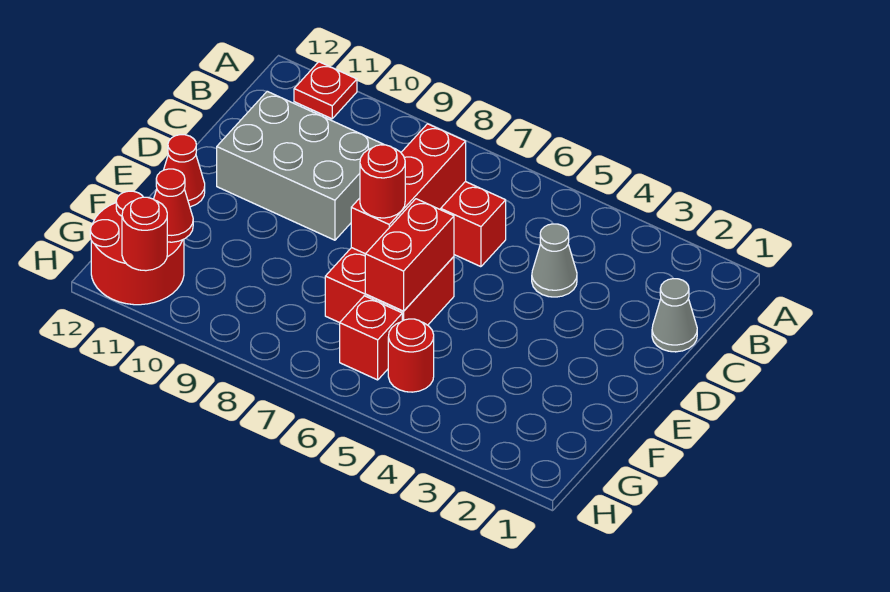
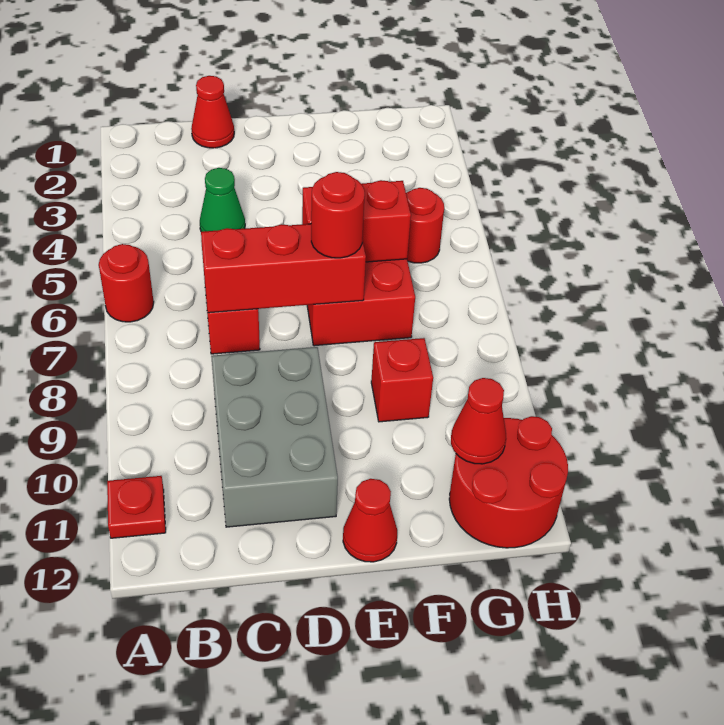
grey 1x1 cone [652,279,697,352] -> red 1x1 cone [191,76,234,148]
grey 1x1 cone [532,224,577,297] -> green 1x1 cone [200,168,245,232]
red 1x1 brick [340,296,402,380] -> red 1x1 brick moved to [371,338,433,422]
red 1x1 round brick [122,197,167,271] -> red 1x1 round brick moved to [99,244,154,322]

